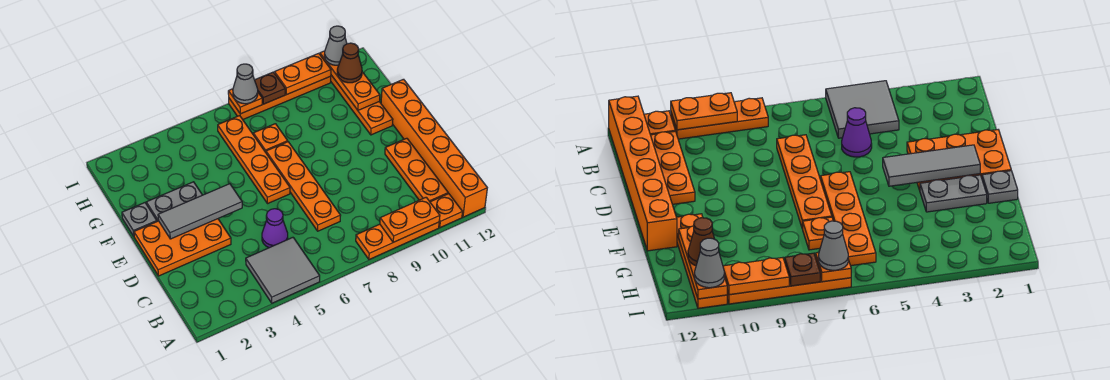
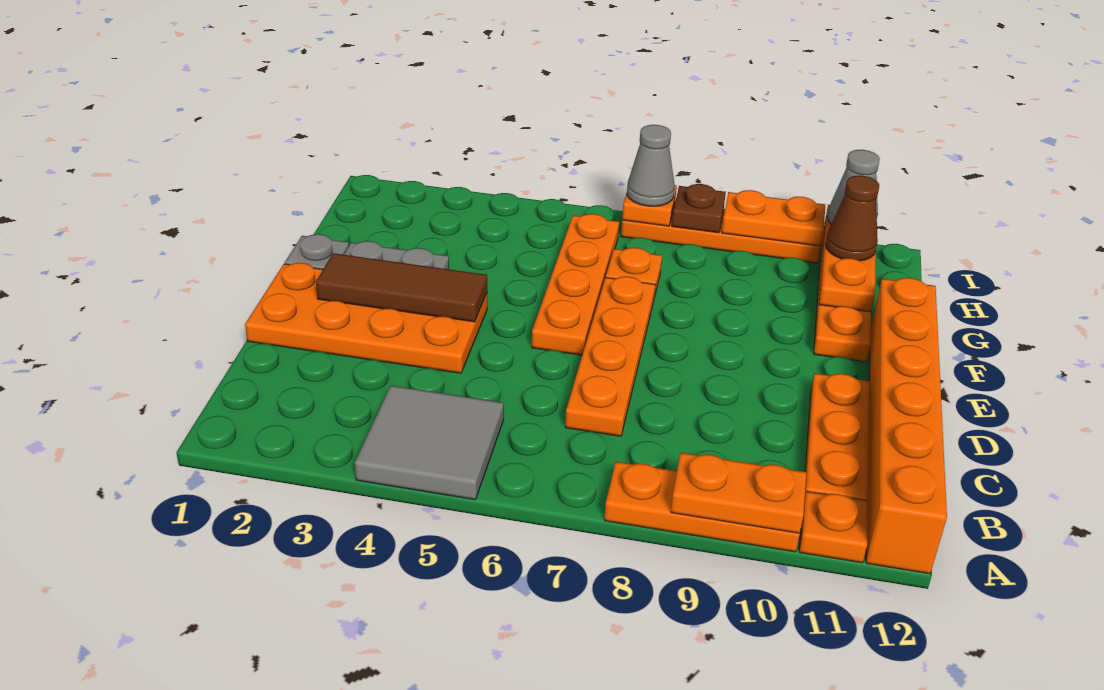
purple 1x1 cone [262,209,288,248] -> none
orange 2x3 plate [134,219,231,276] -> orange 2x4 plate [245,263,487,373]
grey 1x3 tile [158,184,242,239] -> brown 1x3 tile [316,253,487,322]

